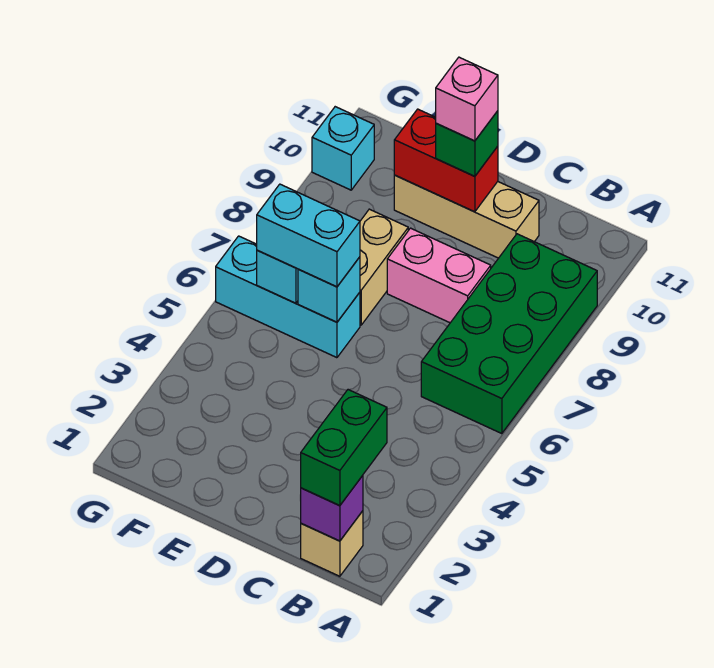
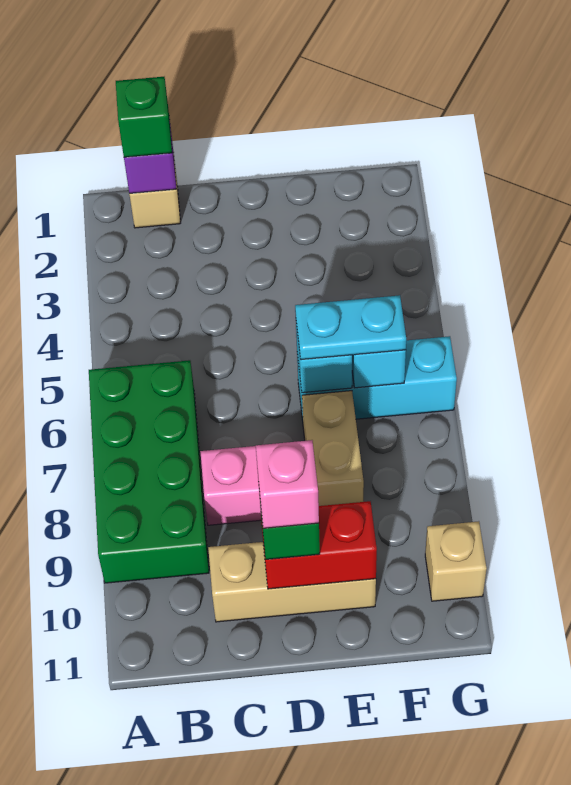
green 1x2 brick [301,390,387,505] -> green 1x1 brick [116,77,172,157]
cyan 1x2 brick [257,184,360,287] -> cyan 1x2 plate [295,295,406,360]
cyan 1x1 brick [312,107,374,190] -> tan 1x1 brick [425,521,487,601]

